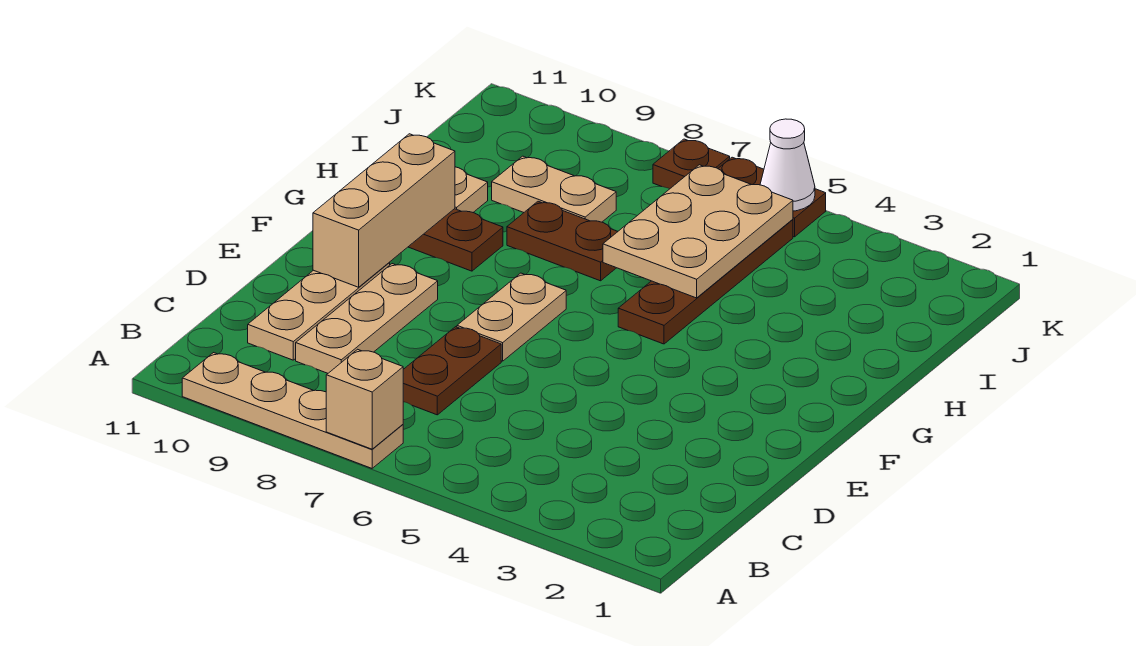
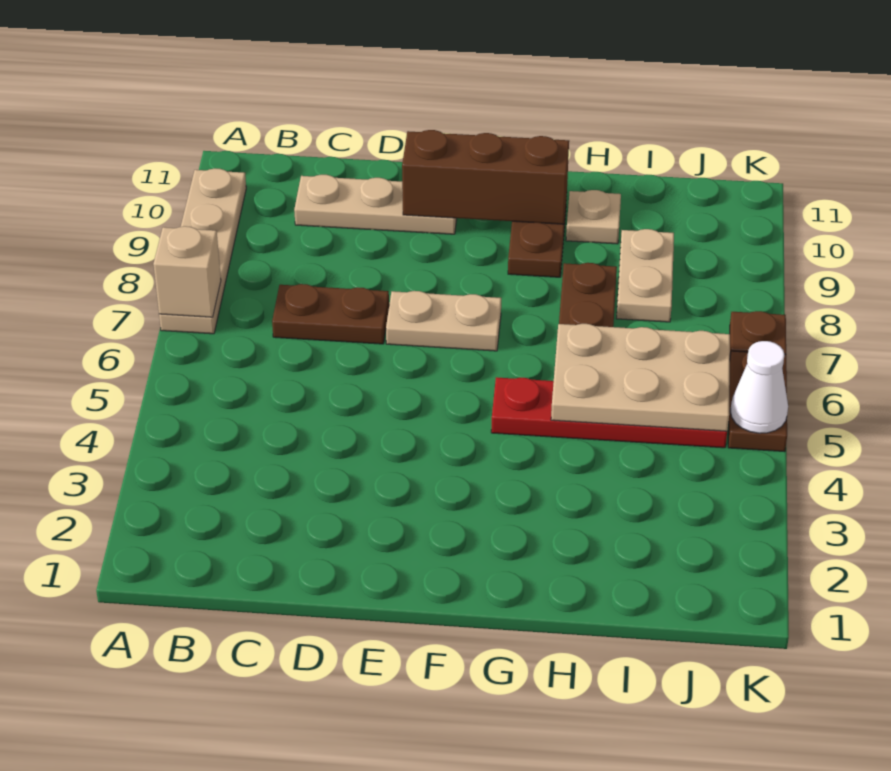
tan 1x3 plate [296,264,438,373] -> none
tan 1x3 brick [313,134,455,287] -> brown 1x3 brick [402,130,569,224]
brown 1x4 plate [618,219,793,344] -> red 1x4 plate [491,377,727,448]

